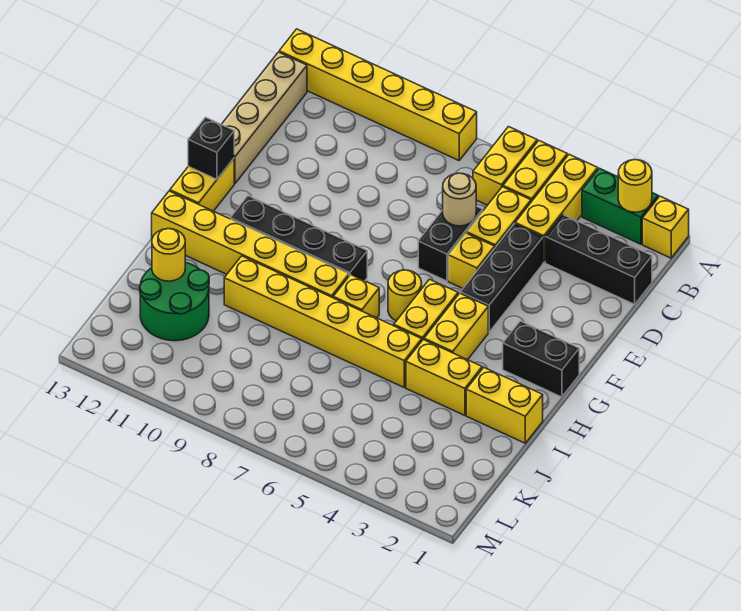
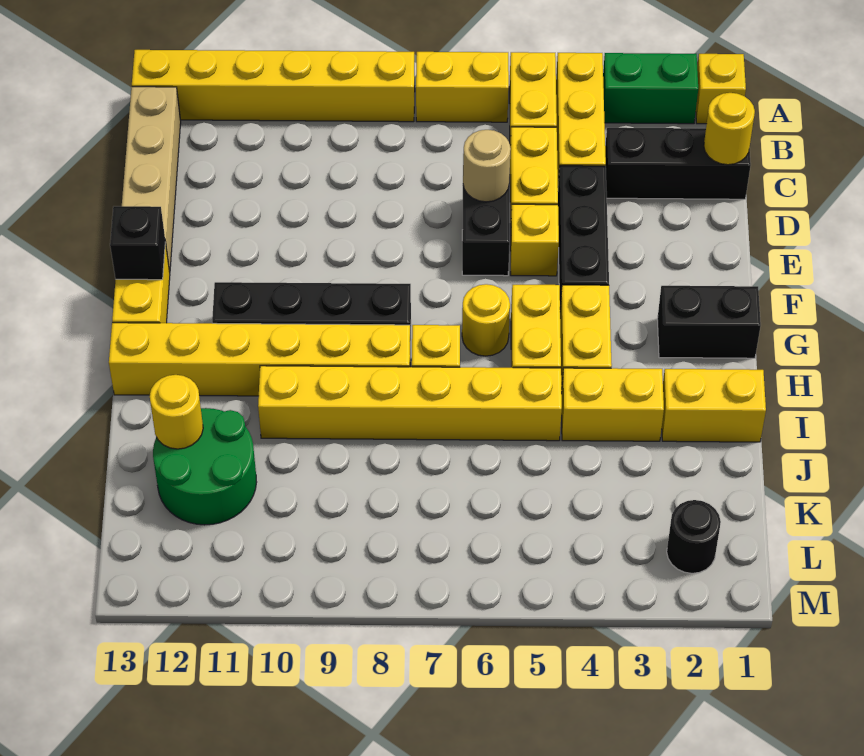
yellow 1x1 round brick [618,160,652,212] -> yellow 1x1 round brick moved to [704,93,755,165]
yellow 1x2 brick [473,127,537,205] -> yellow 1x2 brick turned to [416,52,509,122]
none -> black 1x1 round brick [667,500,721,573]

